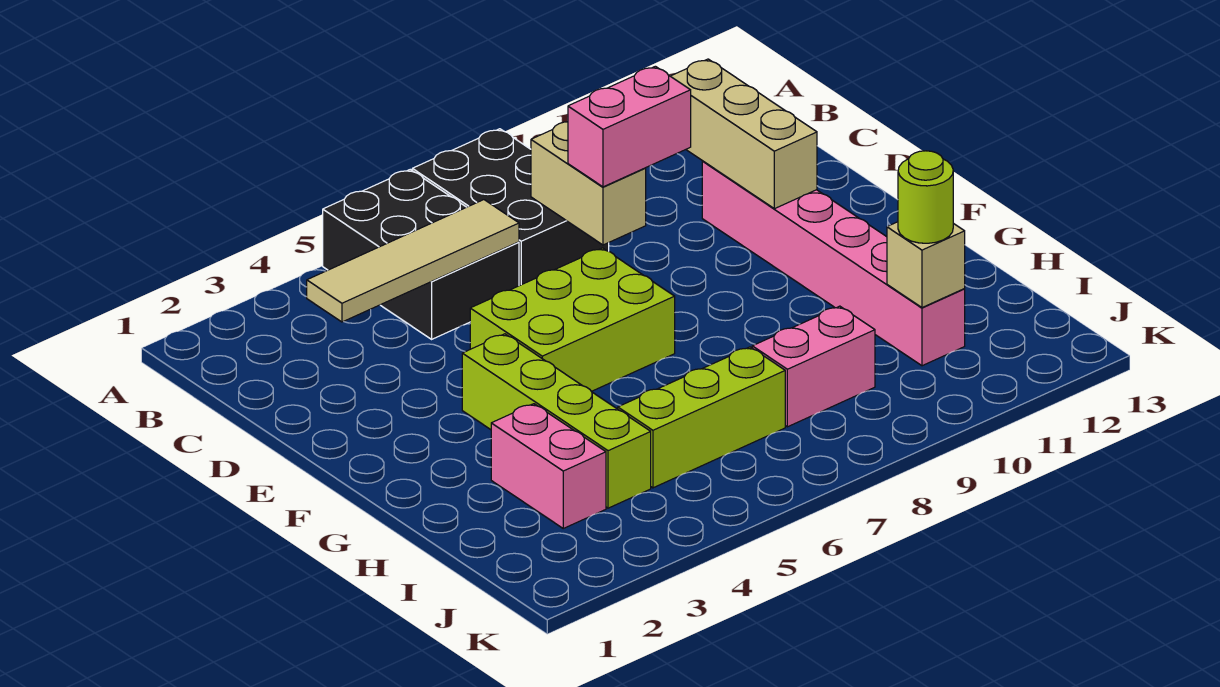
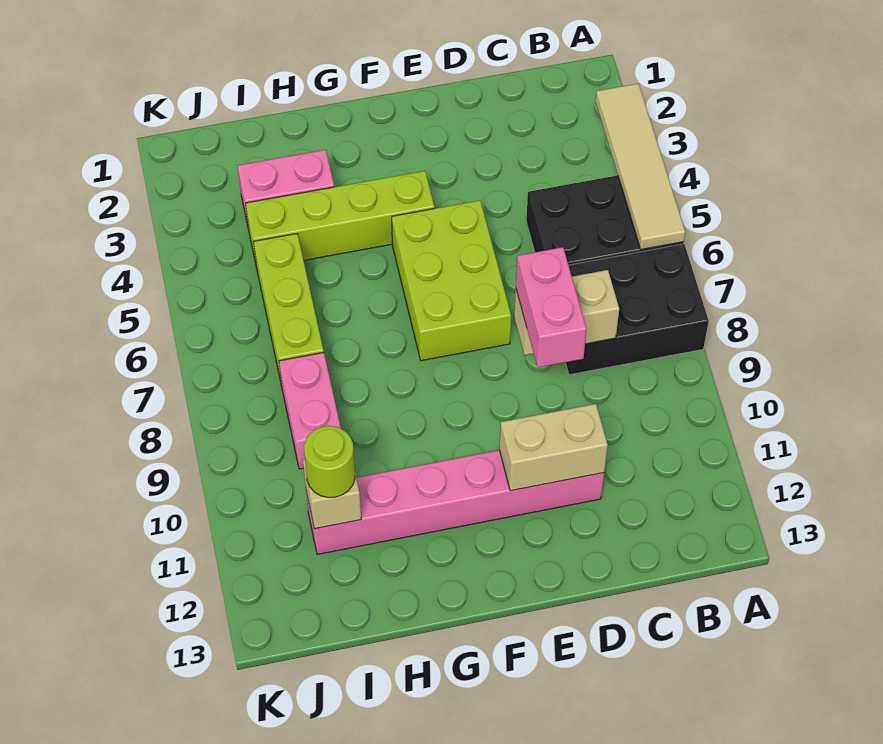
tan 1x4 tile [307,200,519,322] -> tan 1x4 tile moved to [596,84,685,250]
tan 1x3 brick [671,59,817,209] -> tan 1x2 brick [500,404,608,491]

